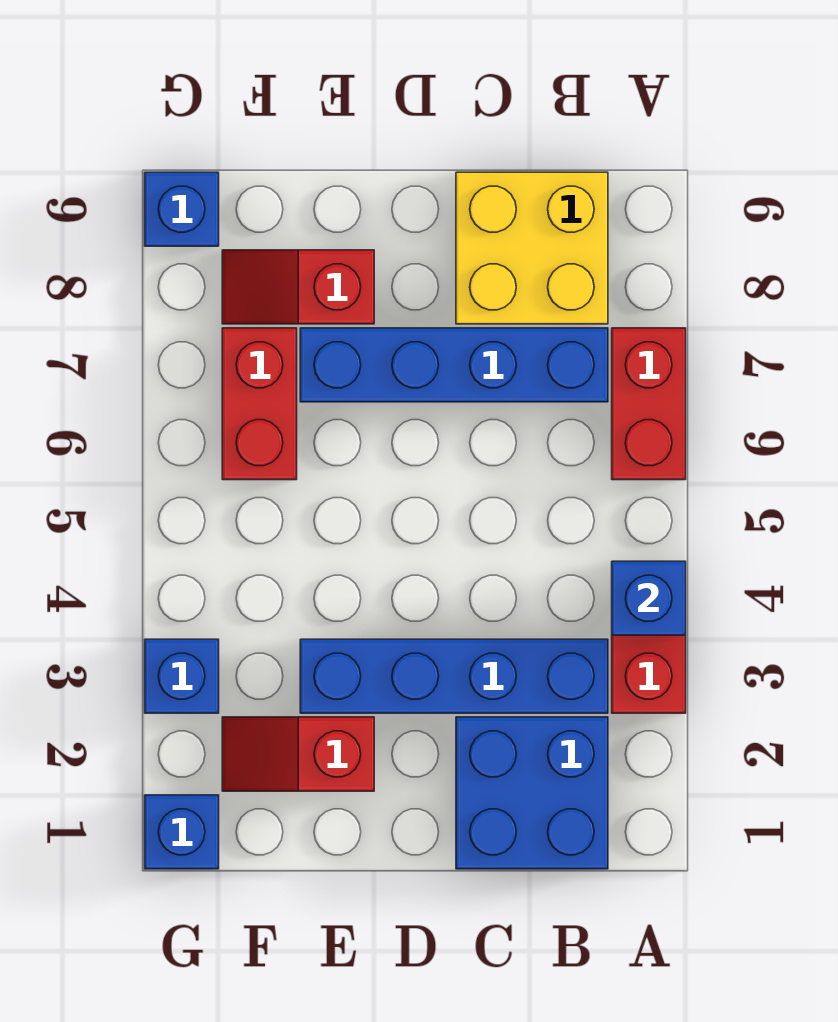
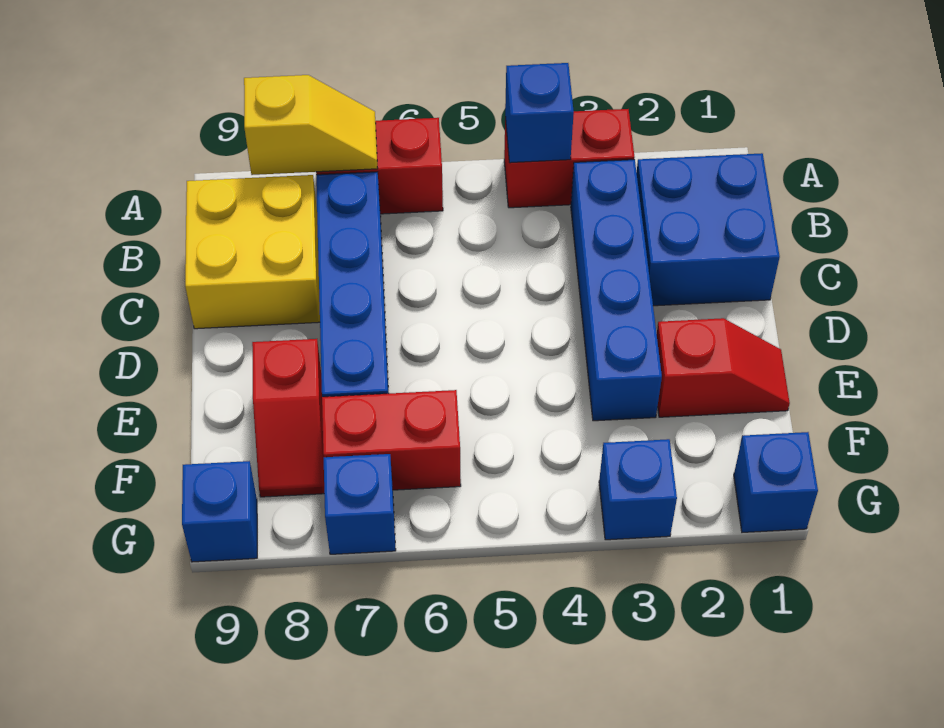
none -> yellow 1x2 slope [244,75,378,175]
red 1x2 slope [222,717,374,791] -> red 1x2 slope turned to [657,318,790,417]
none -> blue 1x1 brick [324,454,396,554]

